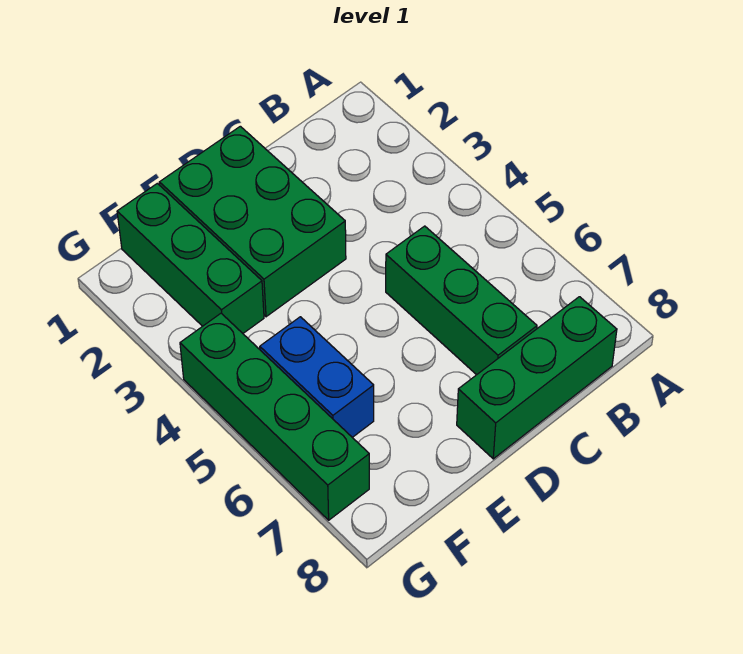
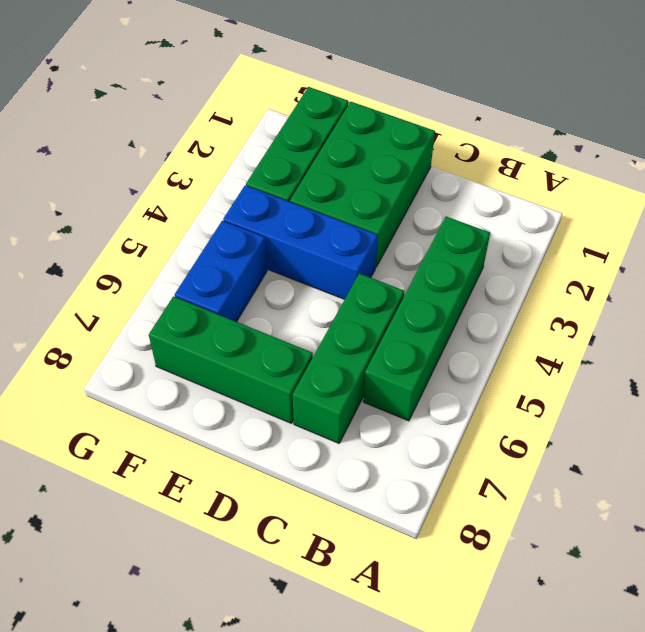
green 1x3 brick [457,297,617,459] -> green 1x3 brick moved to [149,296,313,423]
none -> blue 1x3 brick [223,185,378,299]
green 1x4 brick [180,313,369,520] -> green 1x4 brick moved to [363,217,490,421]

